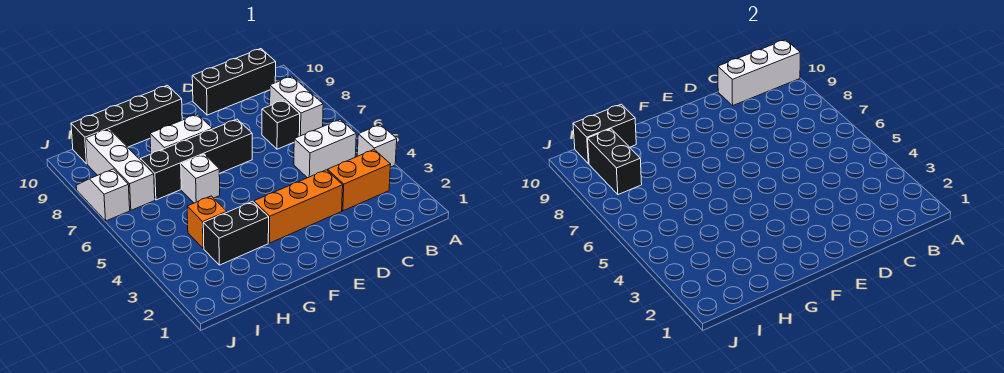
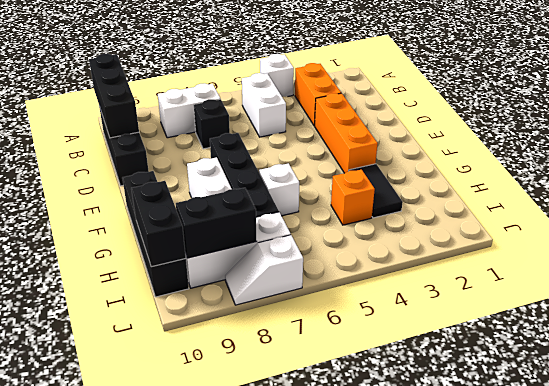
white 1x3 brick [718,40,800,105] -> black 1x3 brick [89,54,139,138]
black 1x2 brick [203,201,269,265] -> black 1x2 tile [349,164,403,218]

